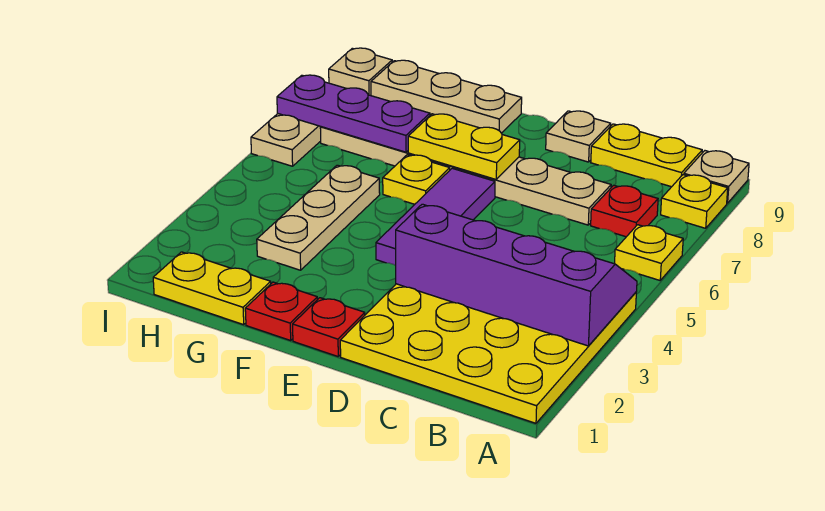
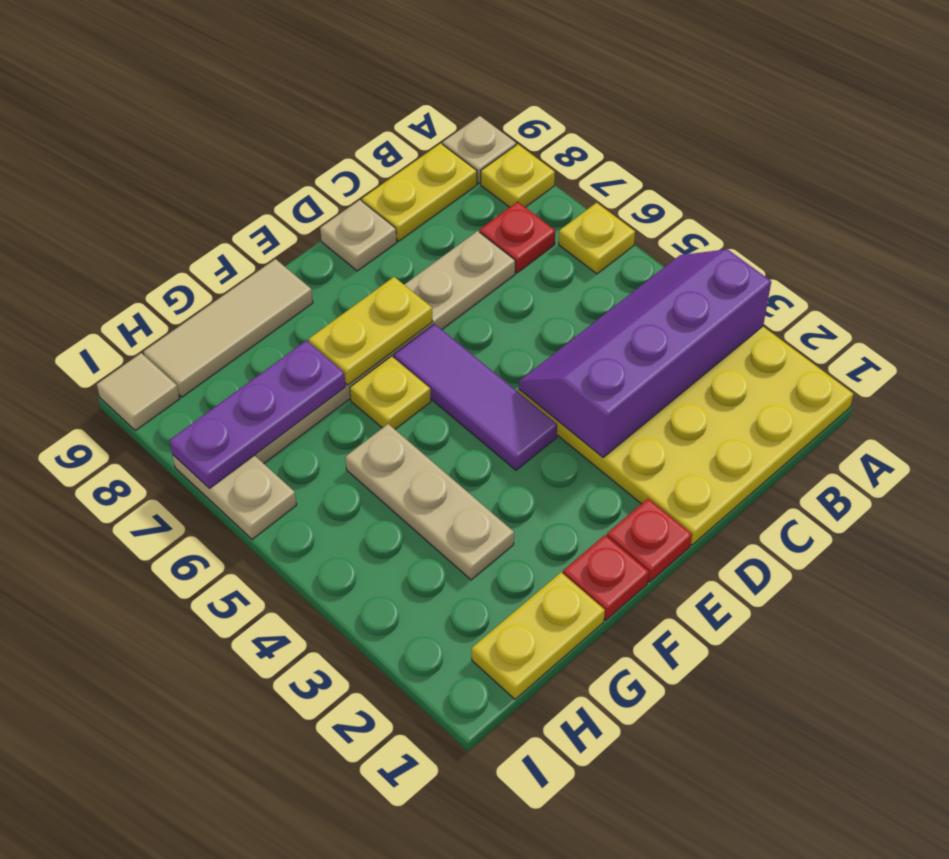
tan 1x3 plate [371,60,522,133] -> tan 1x3 tile [144,259,313,397]
tan 1x1 plate [329,48,392,96] -> tan 1x1 tile [97,353,180,430]

